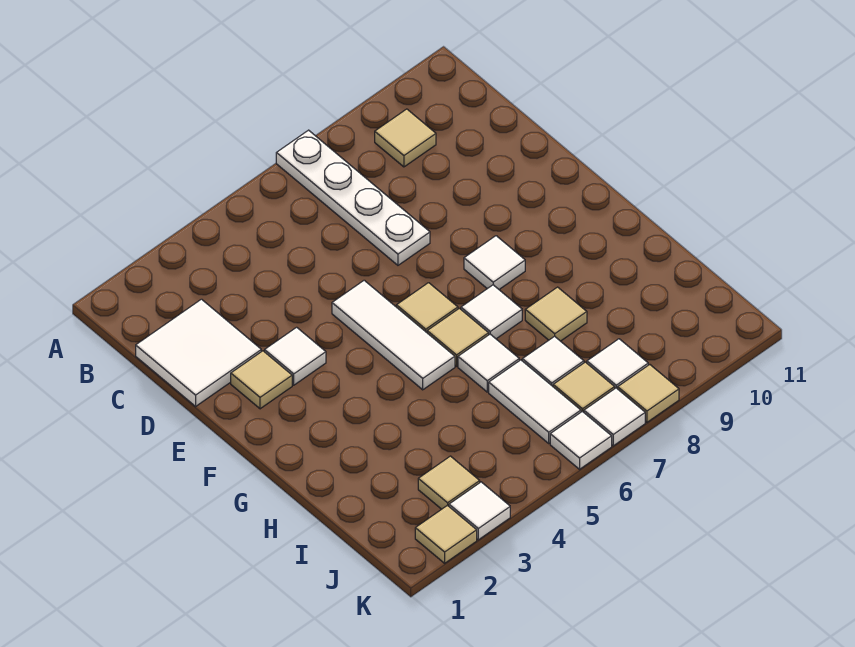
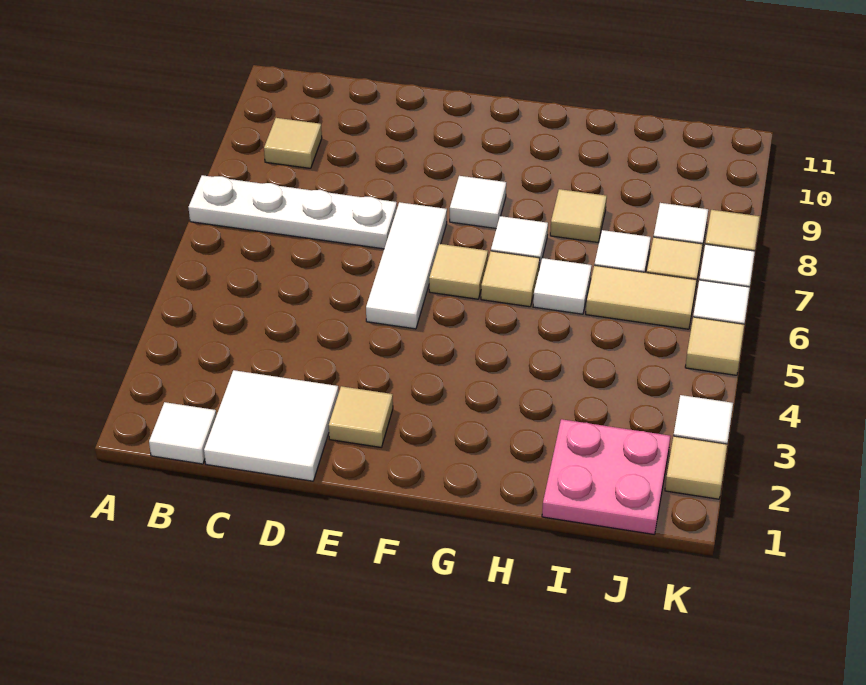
white 1x1 tile [265,327,326,385] -> white 1x1 tile moved to [149,402,216,464]
white 1x3 tile [332,280,455,390] -> white 1x3 tile turned to [366,202,447,329]
none -> pink 2x2 plate [542,419,670,534]
white 1x2 tile [489,360,581,443] -> tan 1x2 tile [586,265,697,329]
tan 1x1 tile [418,456,480,509] -> tan 1x1 tile moved to [685,317,744,375]

